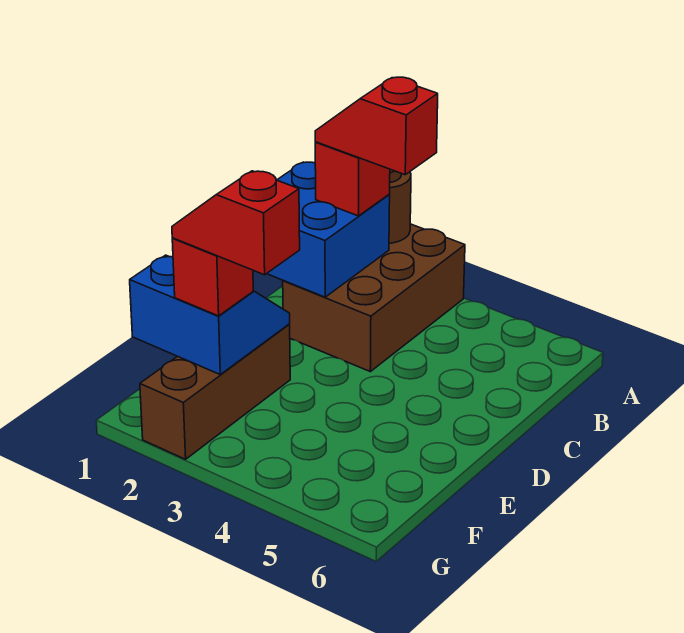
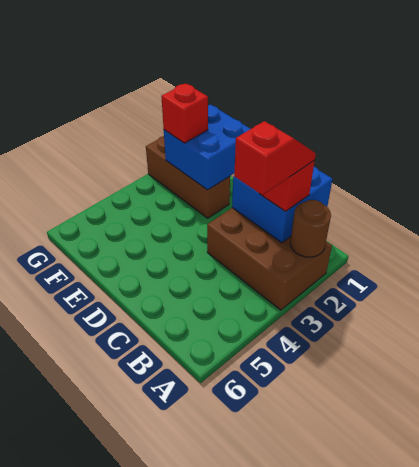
blue 2x2 slope [130,255,290,374] -> blue 2x2 brick [164,104,250,190]
red 1x2 slope [172,171,300,275] -> none

